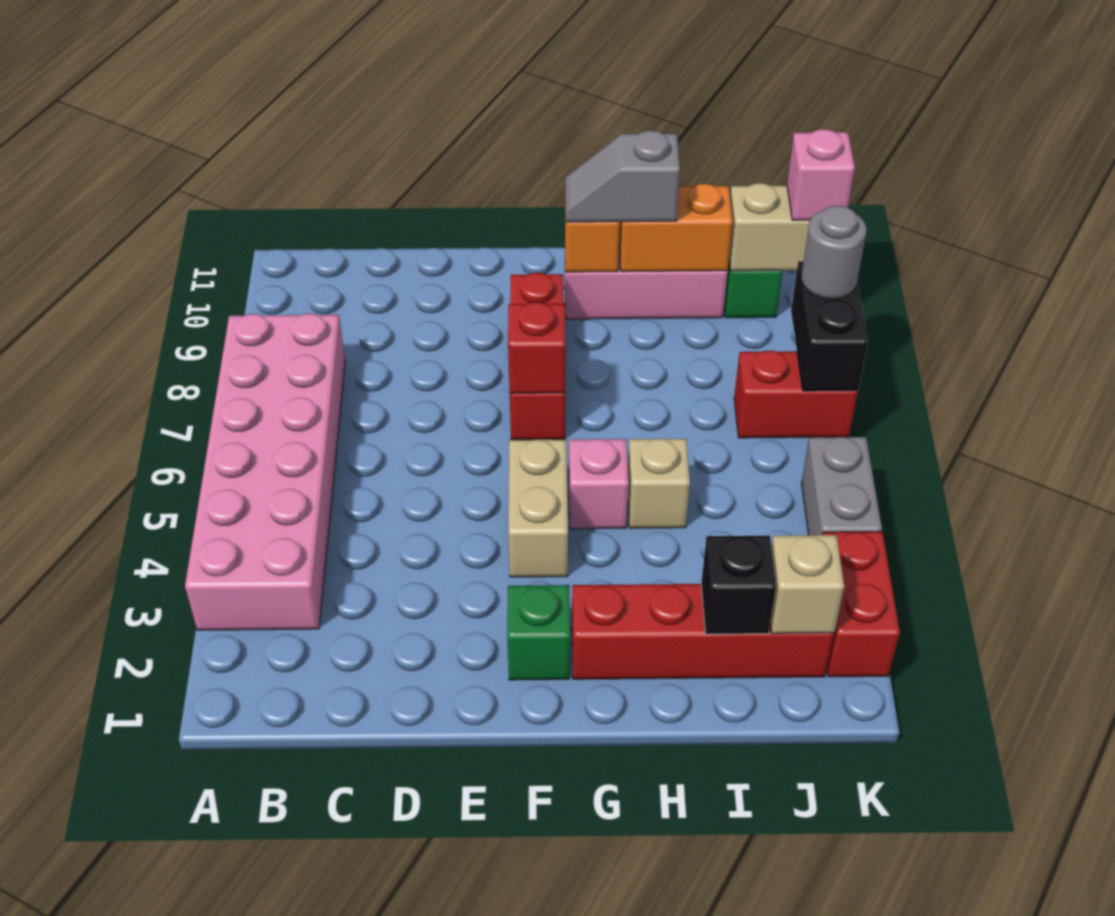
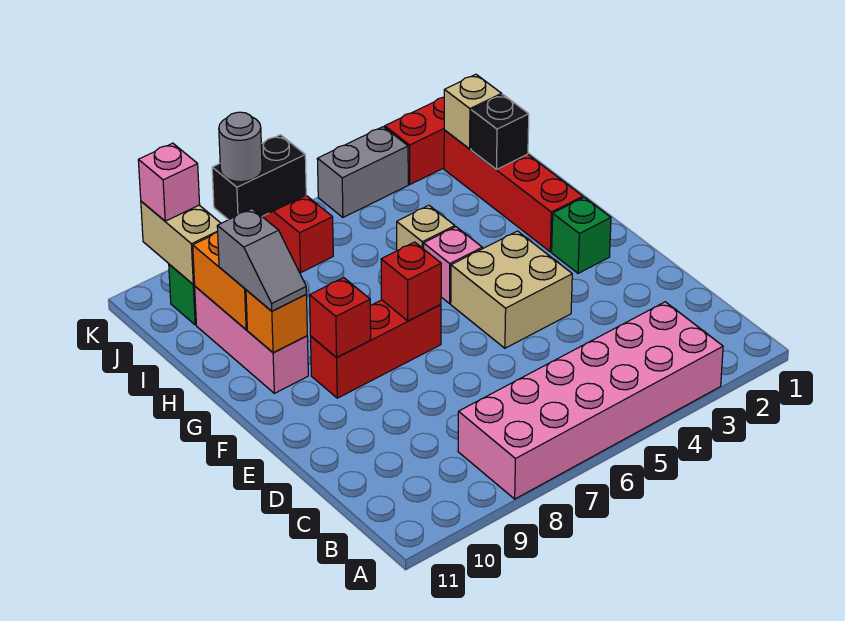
tan 1x2 brick [508,440,568,577] -> tan 2x2 brick [451,231,572,348]
none -> red 1x1 brick [310,278,371,358]

